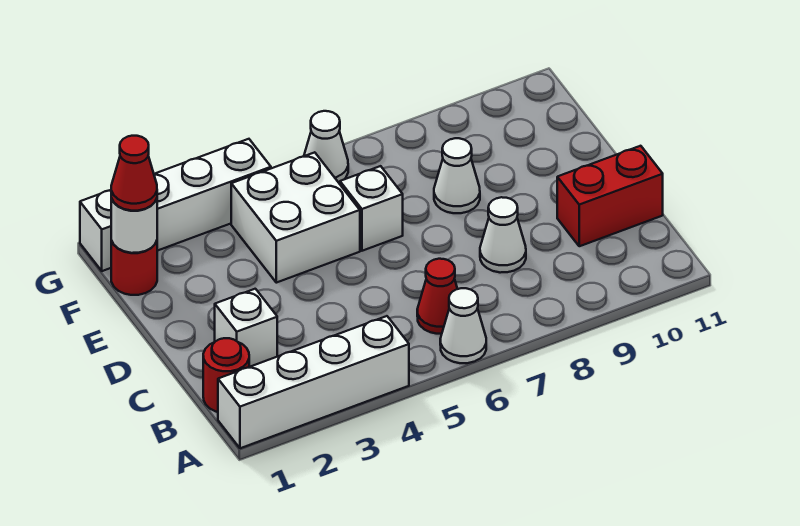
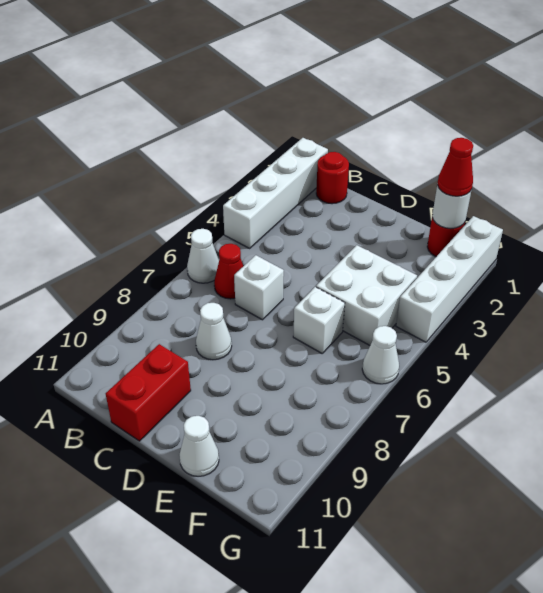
white 1x1 brick [215,289,277,367] -> white 1x1 brick moved to [234,255,284,320]
white 1x1 cone [434,138,480,213] -> white 1x1 cone moved to [179,416,219,476]

